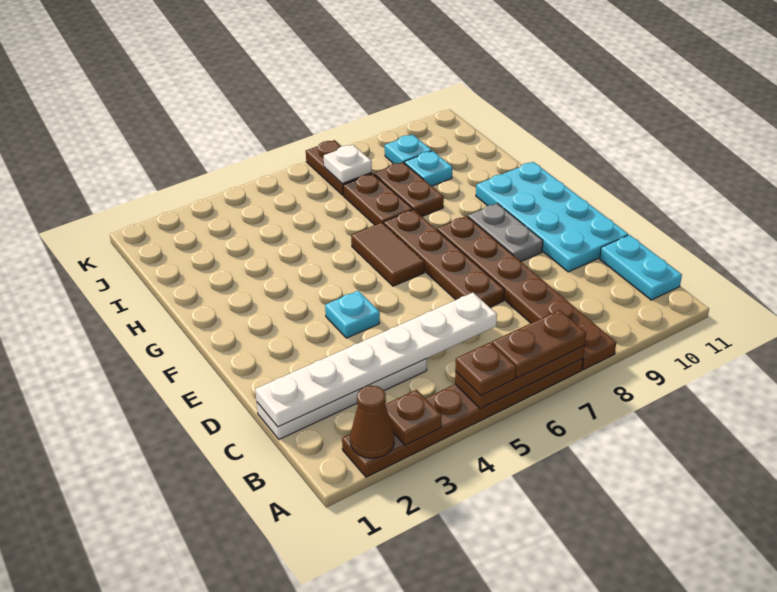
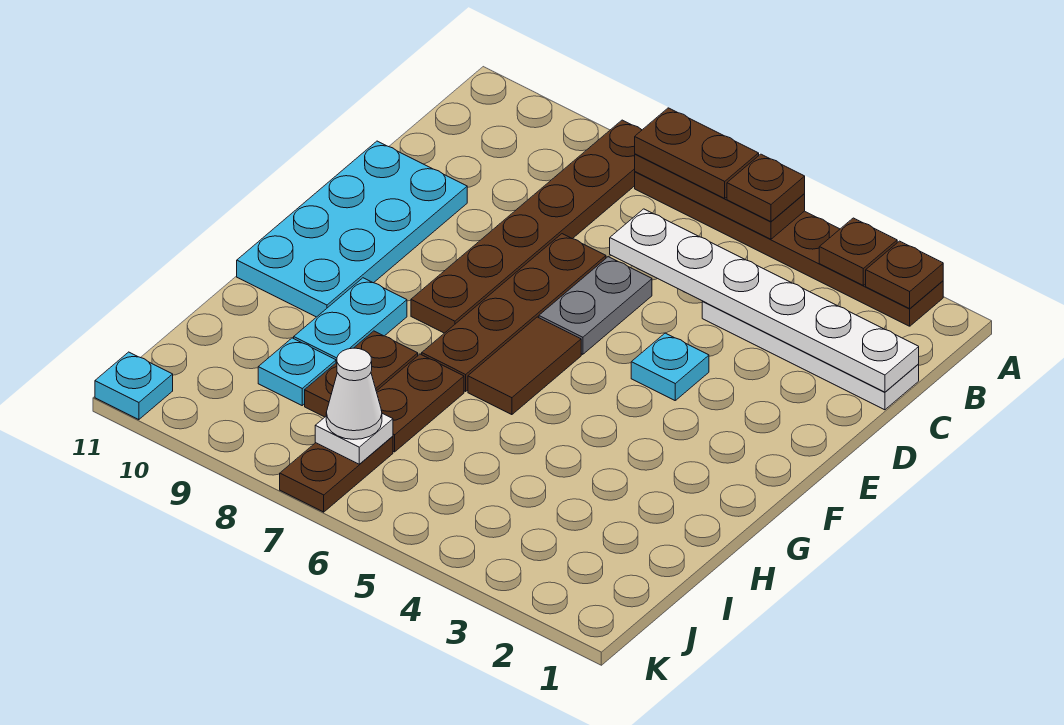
brown 1x1 cone [350,386,394,458] -> brown 1x1 plate [866,241,943,309]
cyan 1x2 plate [600,235,682,300] -> cyan 1x2 plate moved to [294,278,407,363]
grey 1x2 plate [468,203,543,261] -> grey 1x2 plate moved to [539,257,652,354]
none -> white 1x1 cone [326,348,382,439]
cyan 1x1 plate [385,135,432,164] -> cyan 1x1 plate moved to [95,352,173,420]

